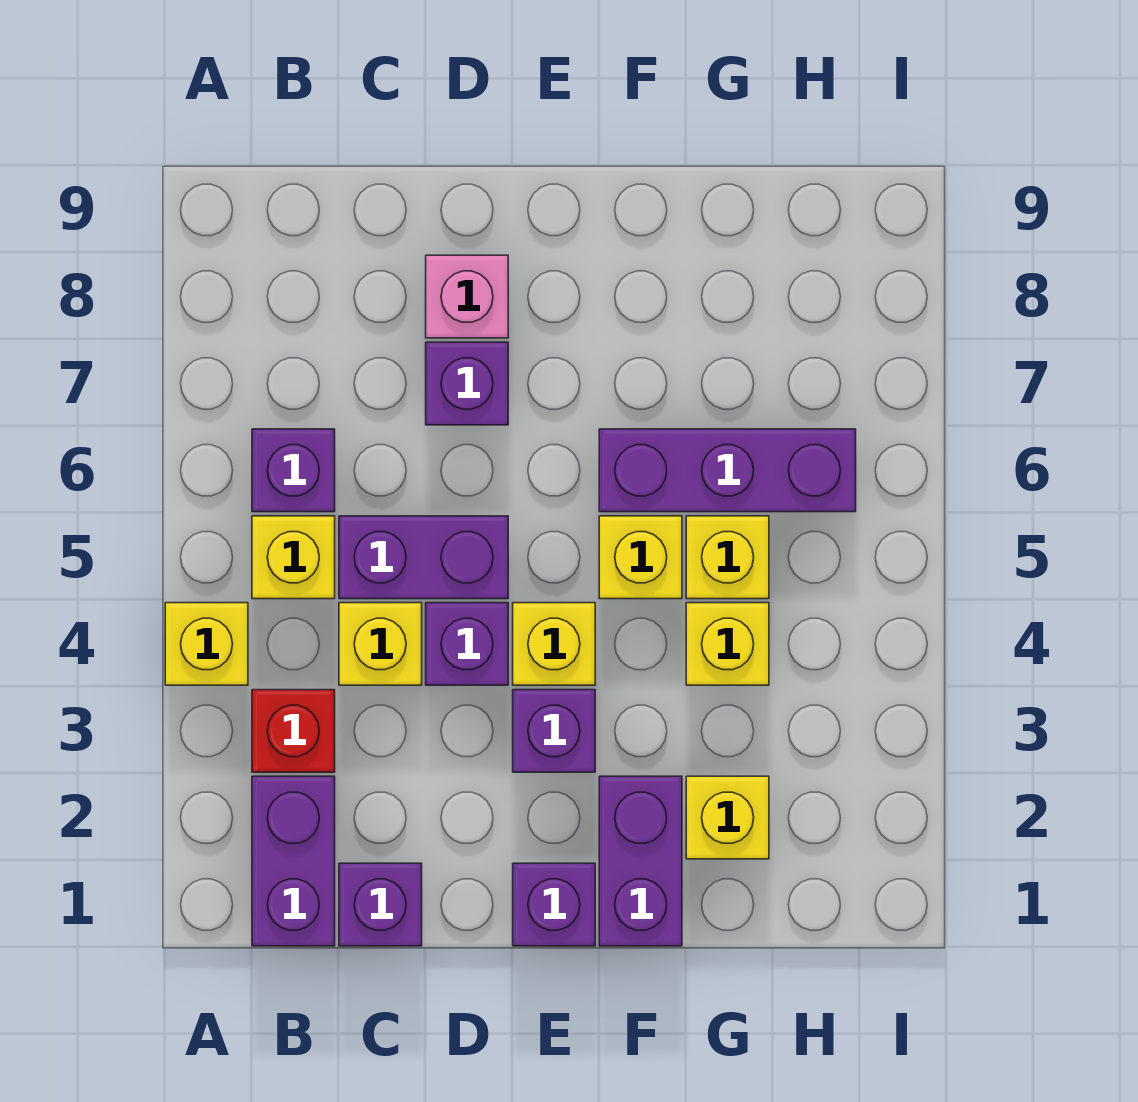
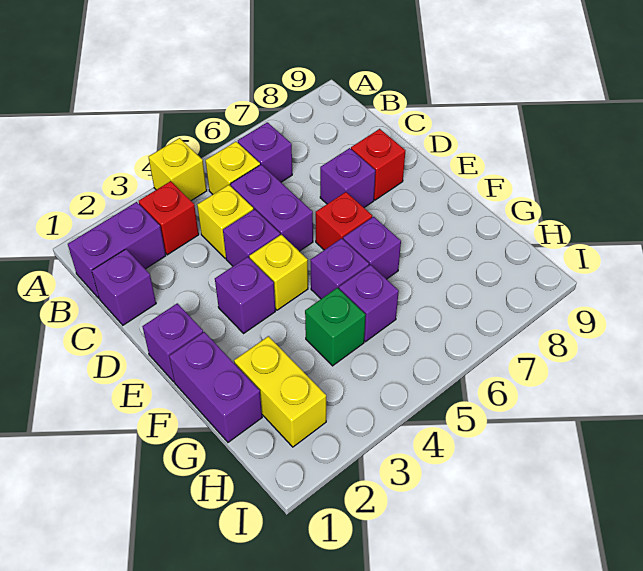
pink 1x1 brick [426,255,508,338] -> red 1x1 brick [351,129,405,200]
none -> red 1x1 brick [316,192,372,250]
purple 1x2 brick [599,776,682,946] -> purple 1x2 brick turned to [169,332,262,442]
yellow 1x1 brick [599,516,682,599] -> purple 1x1 brick [311,238,369,299]
purple 1x3 brick [599,429,856,512] -> purple 1x1 brick [343,217,401,279]
yellow 1x1 brick [686,776,769,859] -> yellow 1x2 brick [234,336,326,447]
yellow 1x1 brick [686,603,769,685] -> green 1x1 brick [305,288,365,366]
yellow 1x1 brick [686,516,769,599] -> purple 1x1 brick [339,265,399,342]

